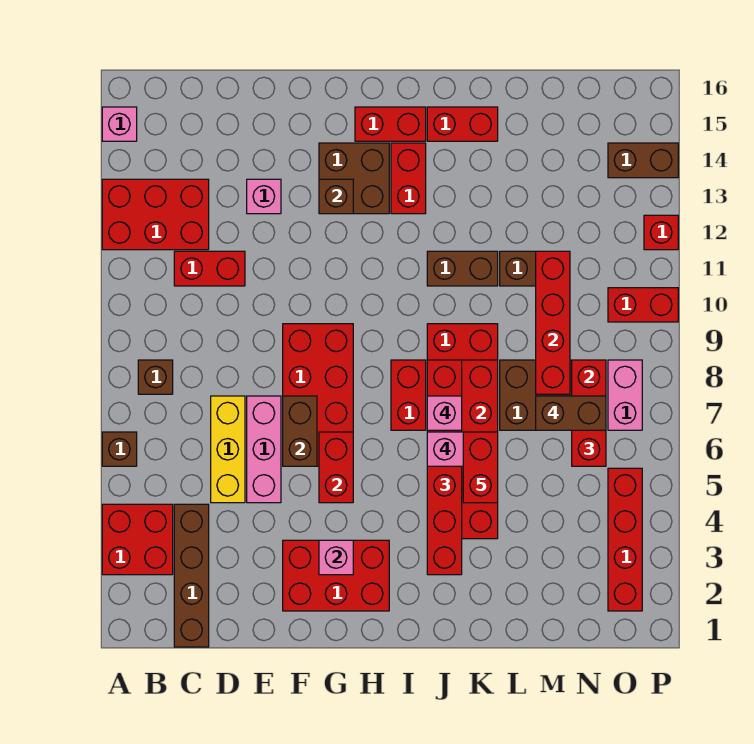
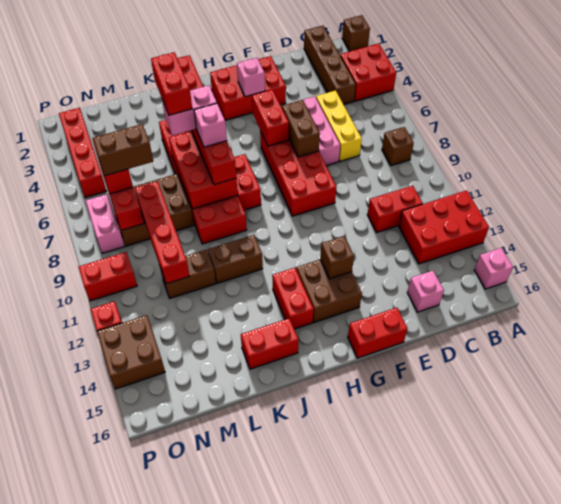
brown 1x1 brick [102,432,137,466] -> brown 1x1 brick moved to [342,15,370,51]
pink 1x1 brick [247,179,281,214] -> pink 1x1 brick moved to [407,271,444,312]
red 1x2 brick [355,107,426,141] -> red 1x2 brick moved to [348,308,408,358]
brown 1x2 brick [608,143,678,178] -> brown 2x2 brick [97,315,165,389]

